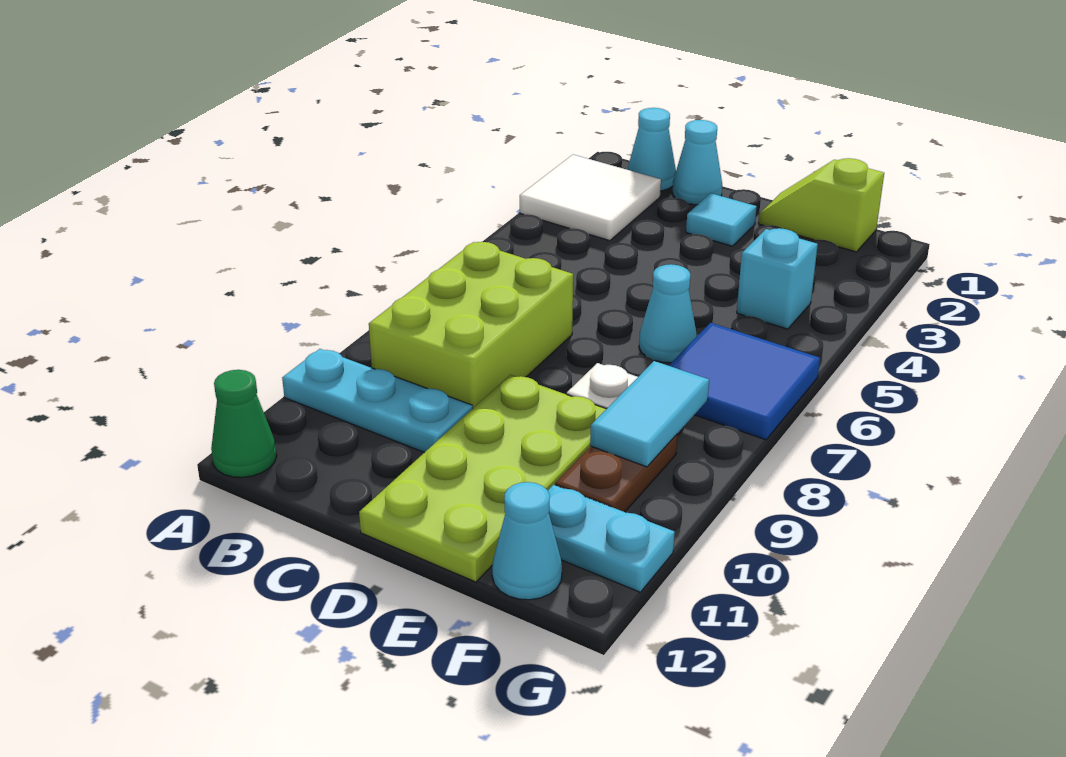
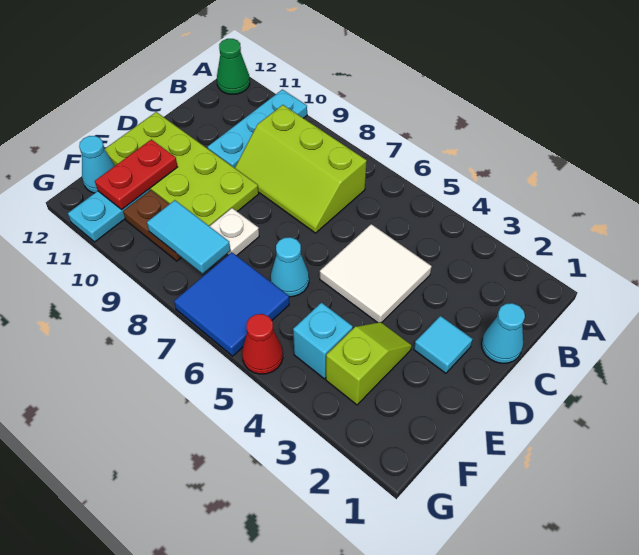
white 2x2 tile [520,155,661,241] -> white 2x2 tile moved to [320,224,432,323]
cyan 1x1 cone [628,108,676,191] -> none
lime 2x3 brick [369,242,573,408] -> lime 2x3 slope [235,105,367,233]
lime 1x2 slope [759,158,884,252] -> lime 1x2 slope moved to [326,322,412,405]
none -> red 1x2 plate [95,139,177,209]
none -> red 1x1 cone [242,314,283,374]

